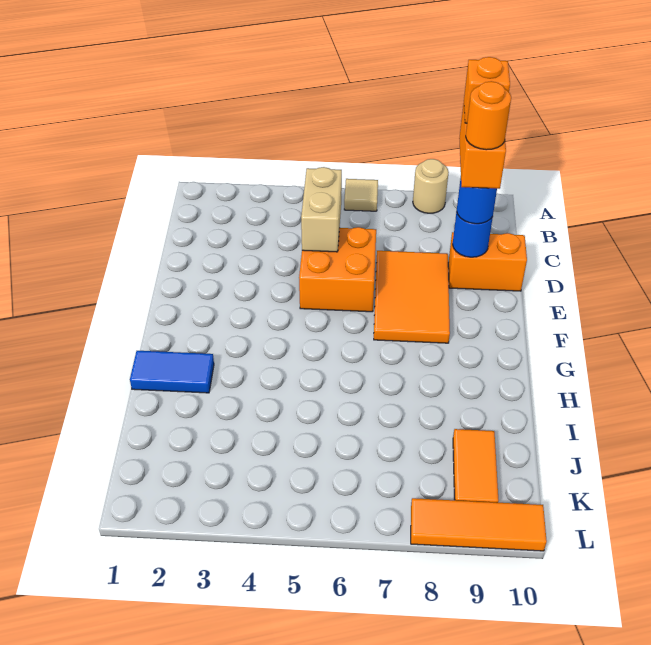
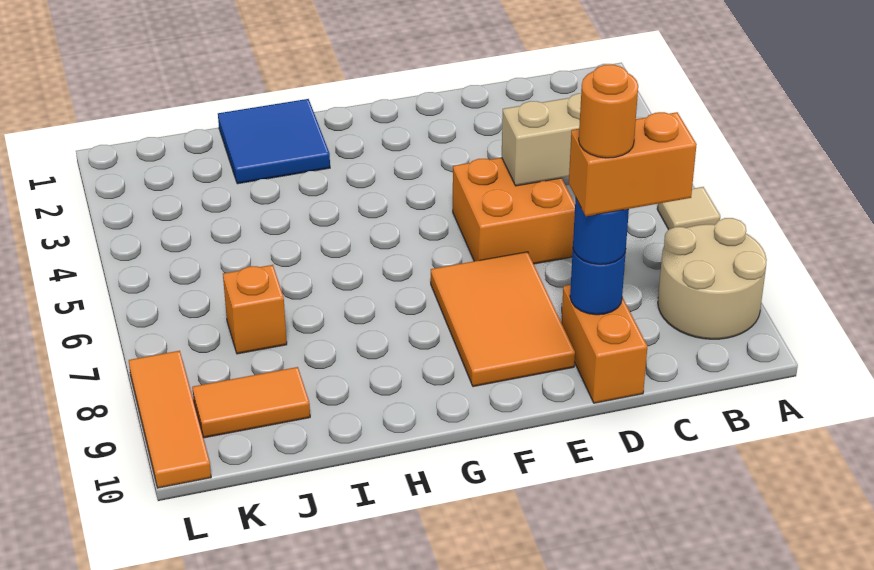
tan 1x1 round brick [413,159,449,213] -> tan 2x2 round brick [658,218,767,339]
orange 1x1 brick [464,57,510,123] -> orange 1x1 brick moved to [223,265,287,354]
orange 2x3 tile [374,251,450,343] -> orange 2x3 tile turned to [431,252,575,387]
blue 1x2 tile [130,351,214,393] -> blue 2x2 tile [218,99,330,184]

